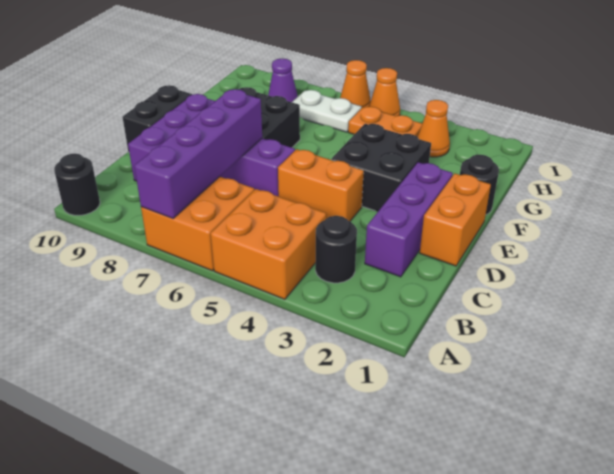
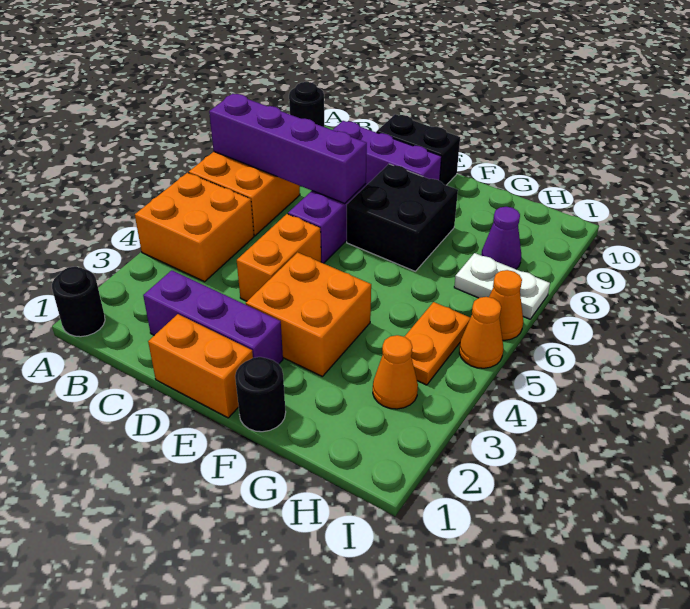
black 1x1 round brick [315,216,357,283] -> black 1x1 round brick moved to [52,267,105,337]
black 2x2 brick [331,124,431,211] -> orange 2x2 brick [246,252,371,376]
white 1x2 plate [292,90,362,132] -> white 1x2 plate turned to [454,253,550,319]

